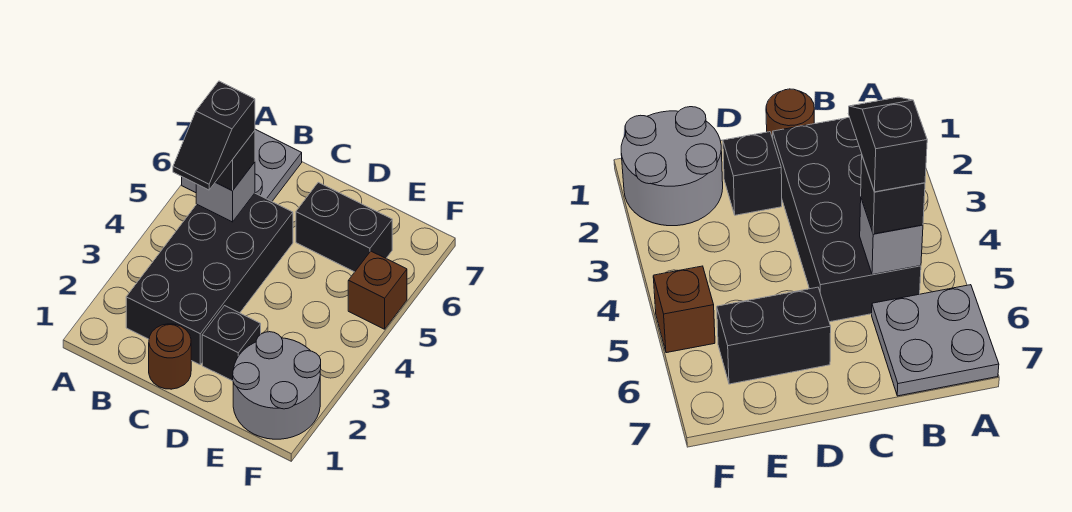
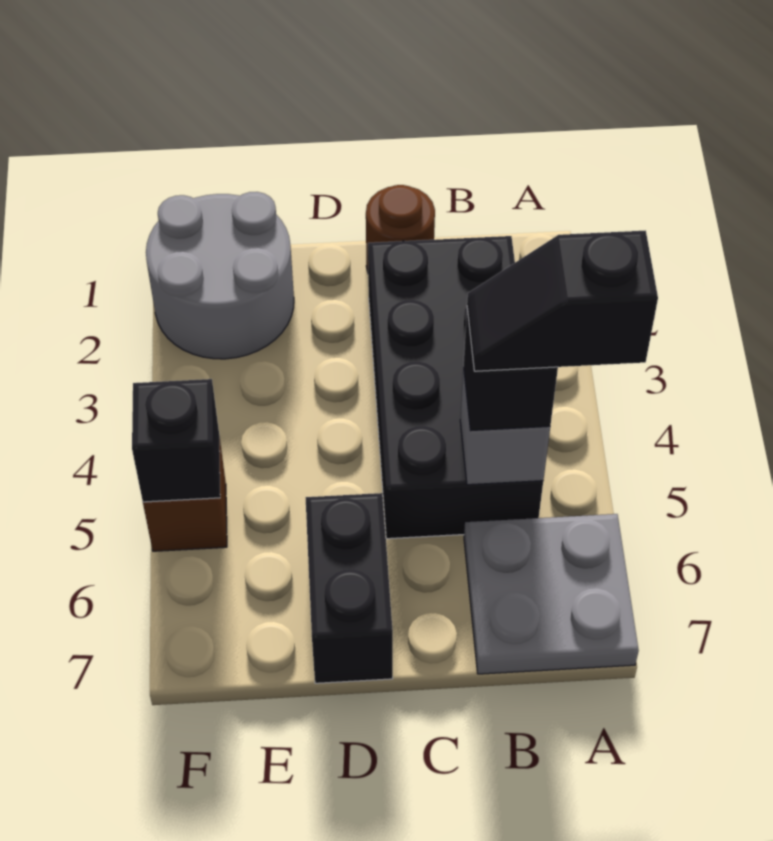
black 1x2 slope [173,81,255,190] -> black 1x2 slope turned to [467,230,658,371]
black 1x1 brick [202,306,261,381] -> black 1x1 brick moved to [132,379,220,502]
black 1x2 brick [296,182,392,272] -> black 1x2 brick turned to [306,493,393,683]

